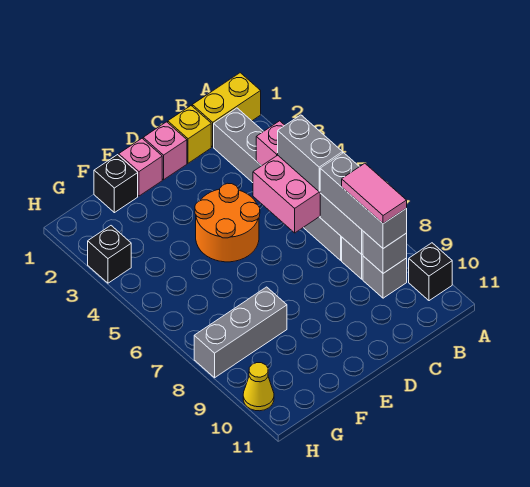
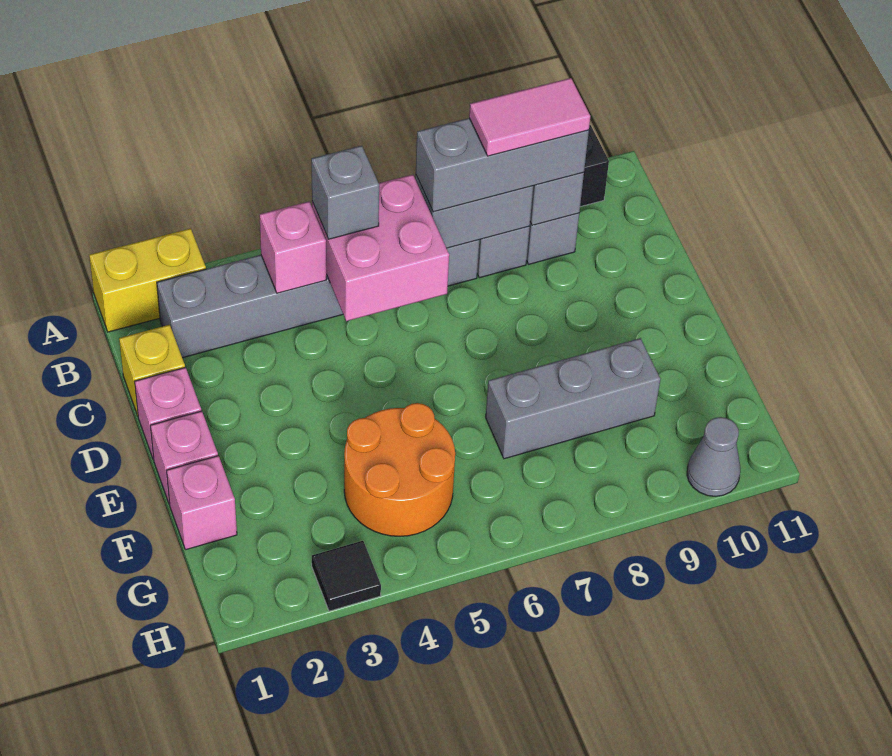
yellow 1x2 brick [192,73,261,147] -> yellow 1x2 brick turned to [89,228,206,332]
grey 1x2 brick [278,115,343,192] -> grey 1x1 brick [311,146,379,239]
orange 2x2 round brick [195,183,260,262] -> orange 2x2 round brick moved to [344,403,455,536]
black 1x1 brick [94,155,138,213] -> pink 1x1 brick [166,456,237,550]
grey 1x3 brick [194,287,287,378] -> grey 1x3 brick turned to [486,338,660,459]
black 1x1 brick [88,226,131,283] -> black 1x1 tile [312,541,381,611]
yellow 1x1 cone [243,363,274,411] -> grey 1x1 cone [687,417,740,496]

